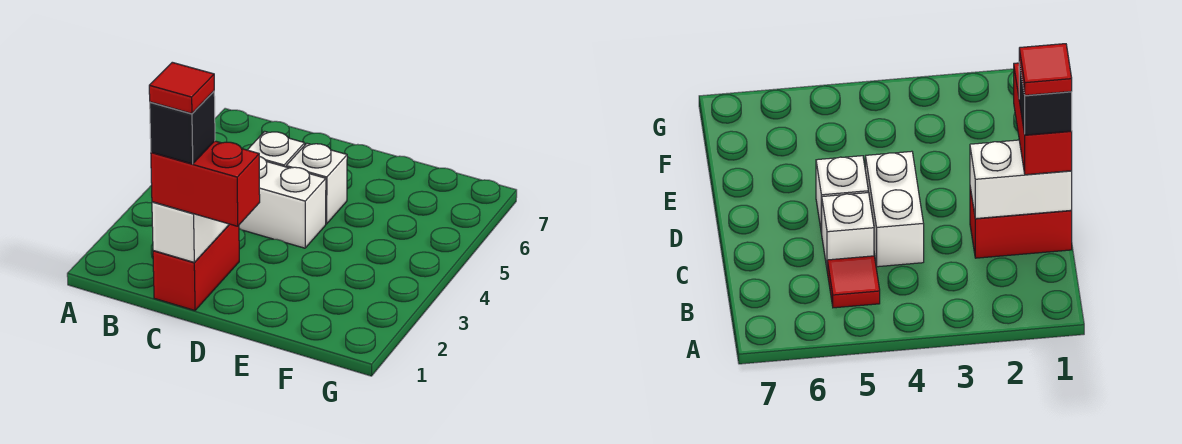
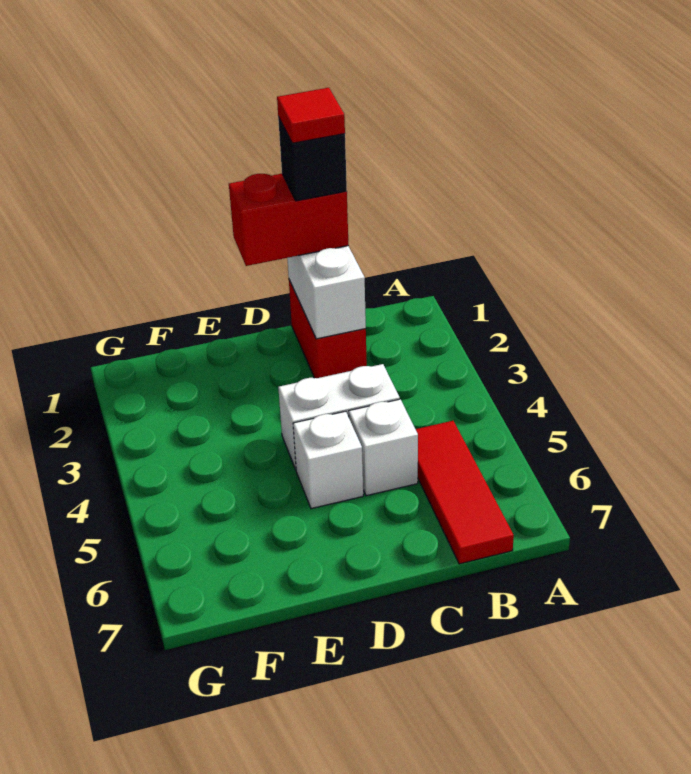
red 1x1 tile [827,256,880,308] -> red 1x3 tile [416,421,514,564]

